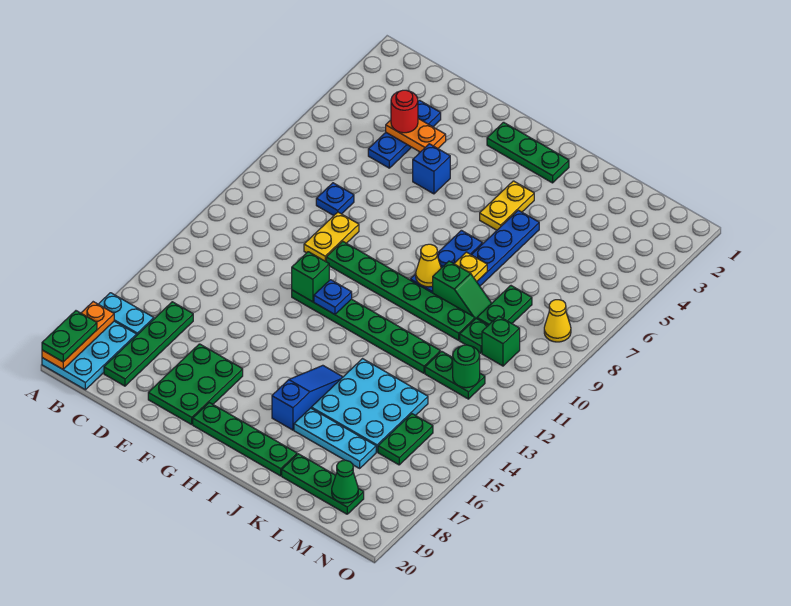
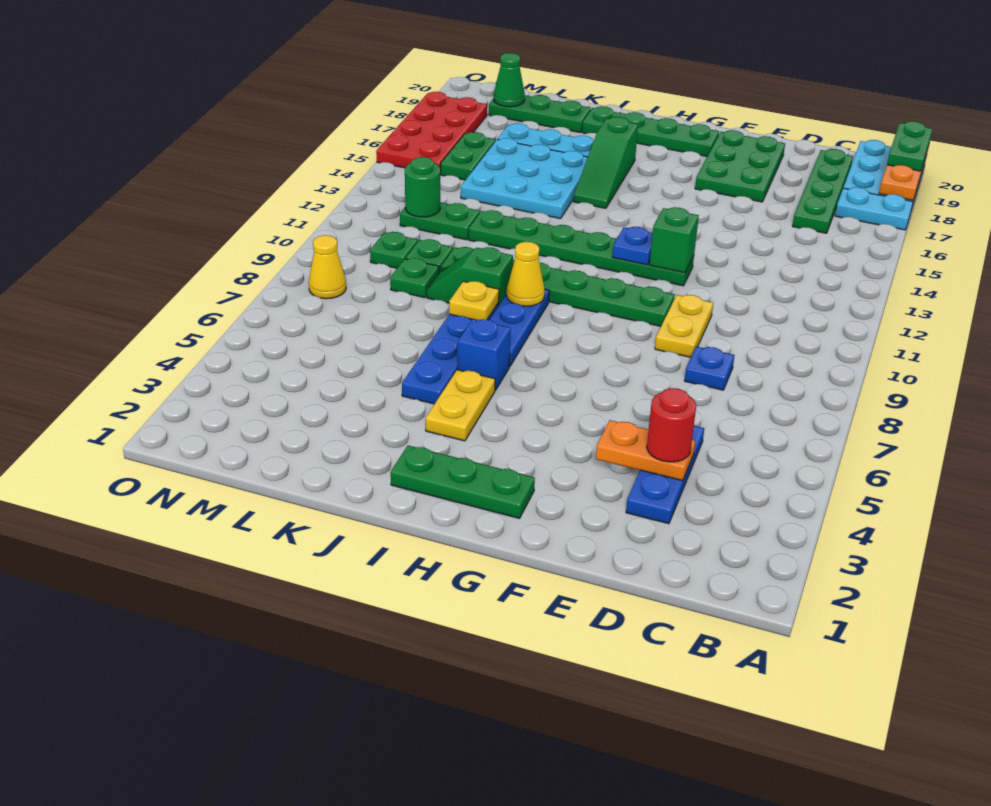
blue 1x1 brick [413,144,450,194] -> blue 1x1 brick moved to [458,319,510,391]
blue 1x3 slope [272,365,342,430] -> green 1x3 slope [574,117,638,208]
green 1x2 plate [477,286,532,325] -> green 1x1 plate [390,258,439,298]
green 1x1 brick [482,316,520,366] -> green 1x1 plate [370,232,418,268]
none -> red 2x4 plate [376,92,487,173]

